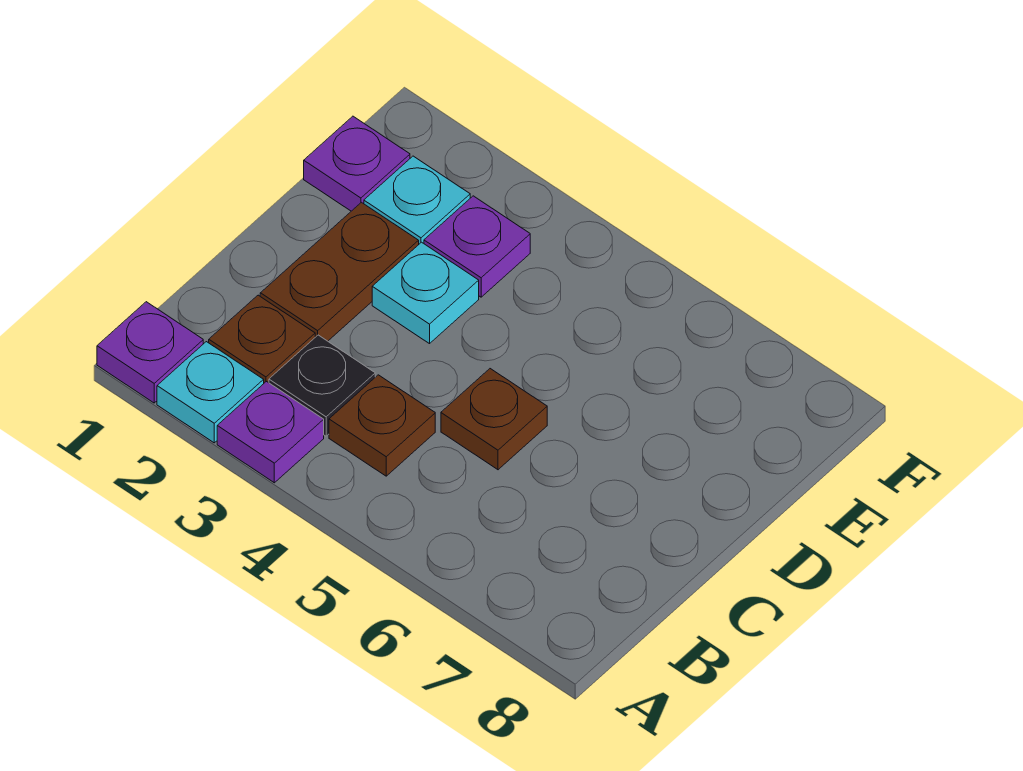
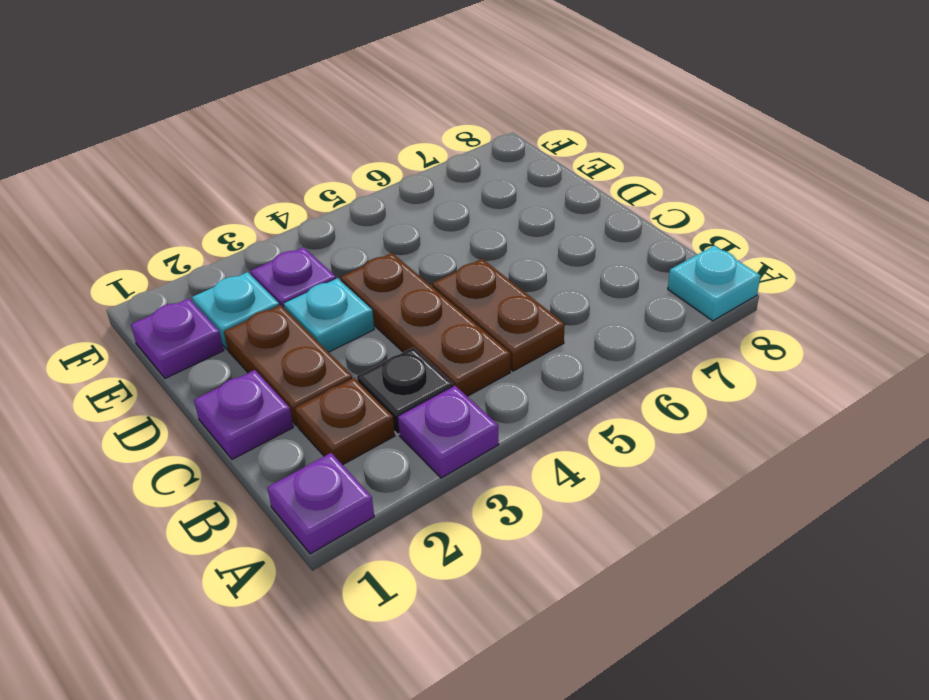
cyan 1x1 plate [157,342,264,443] -> cyan 1x1 plate moved to [668,246,760,321]
brown 1x1 plate [329,375,435,476] -> brown 1x3 plate [340,253,510,396]
none -> purple 1x1 plate [194,370,293,459]
brown 1x1 plate [441,369,547,470] -> brown 1x2 plate [432,259,565,371]

